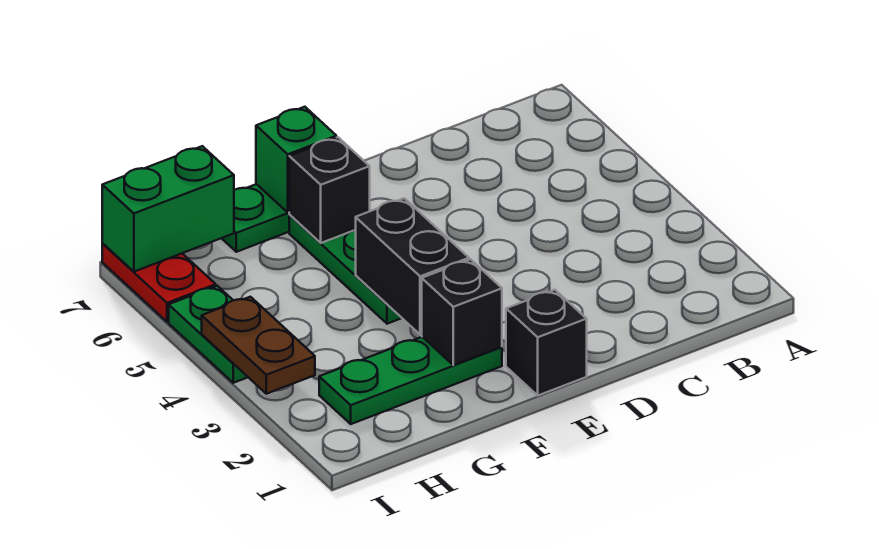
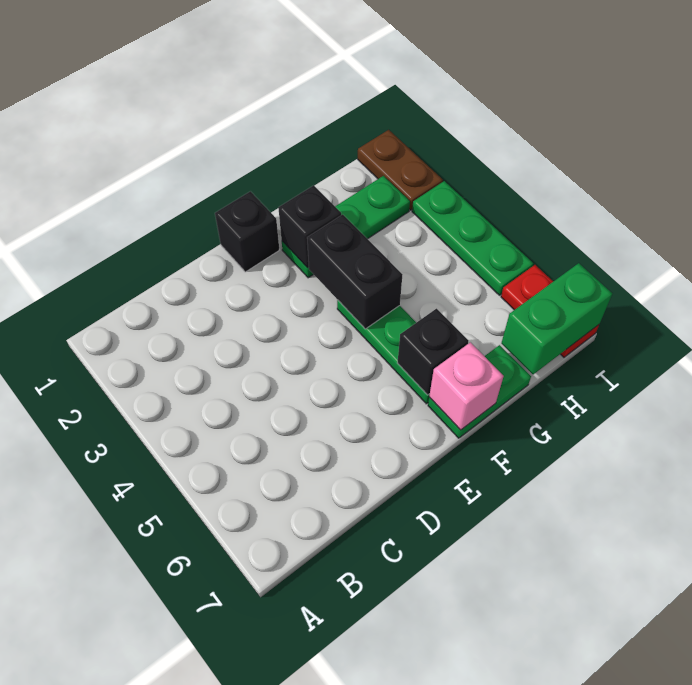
green 1x1 brick [256,107,336,212] -> pink 1x1 brick [429,342,504,430]
brown 1x2 plate [202,297,315,394] -> brown 1x2 plate moved to [358,130,443,210]
green 1x2 plate [169,286,248,383] -> green 1x3 plate [412,181,533,295]

